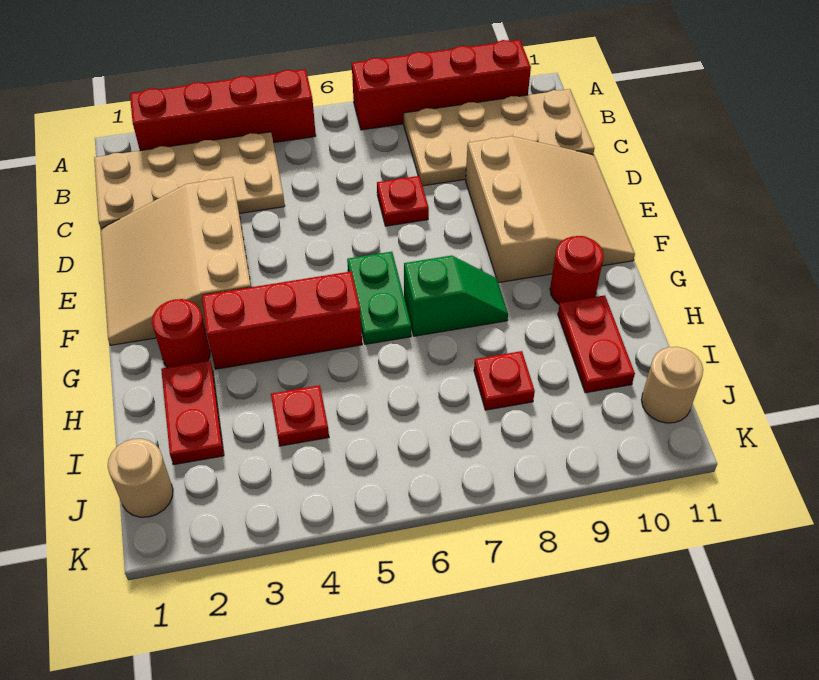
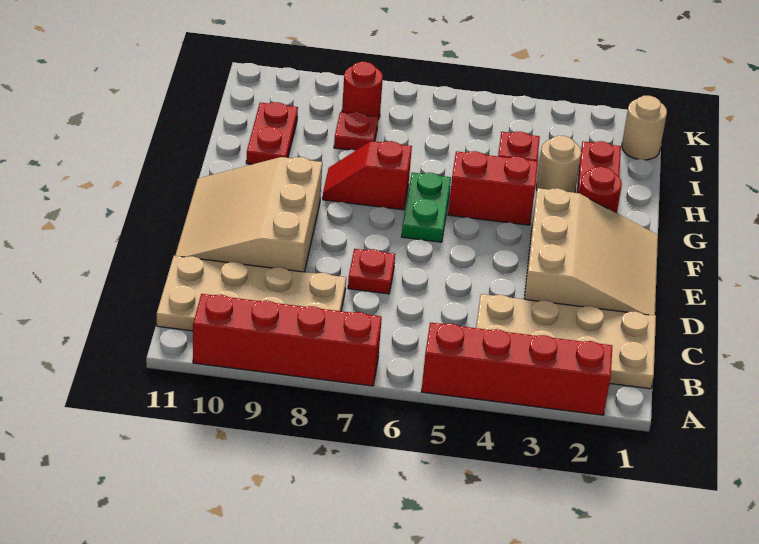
red 1x3 brick [202,271,362,369] -> red 1x2 brick [448,151,538,225]
green 1x2 slope [404,256,508,336] -> red 1x2 slope [323,141,412,210]
red 1x1 round brick [550,236,604,304] -> red 1x1 round brick moved to [342,62,383,119]
tan 1x1 round brick [642,347,703,423] -> tan 1x1 round brick moved to [536,136,581,193]

